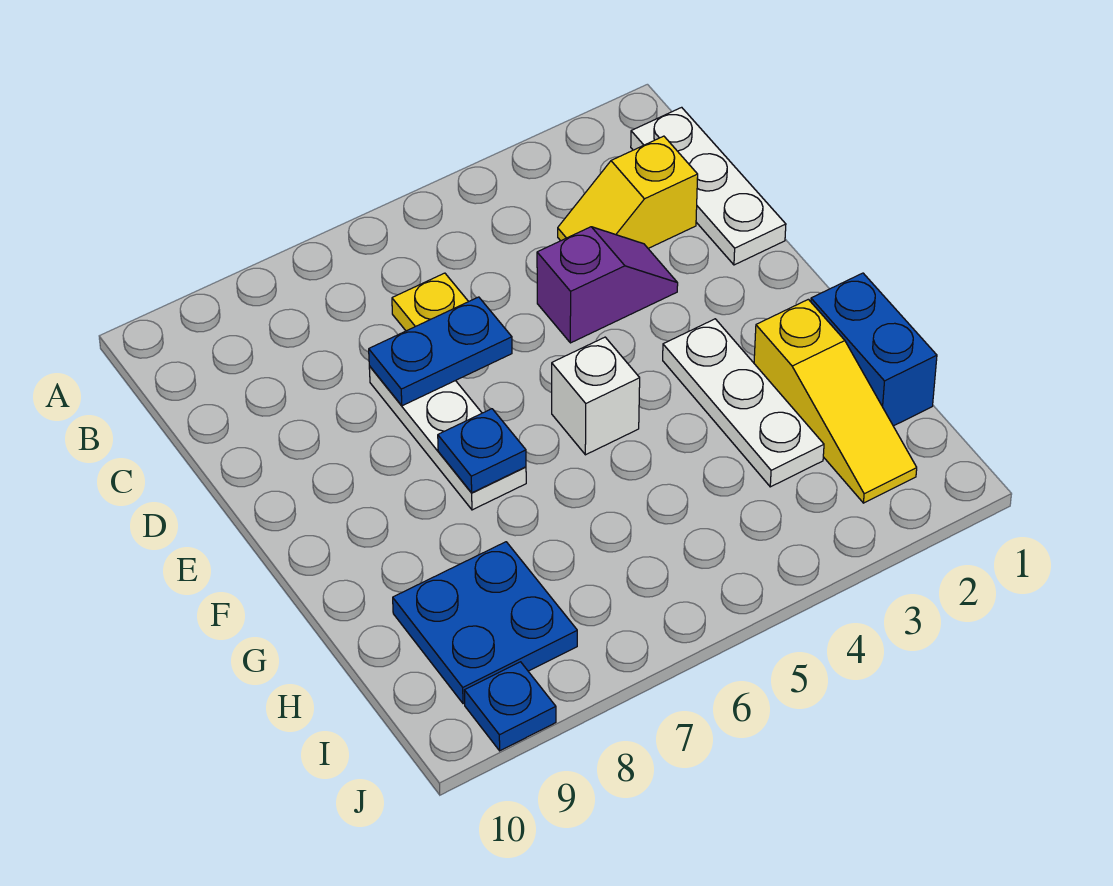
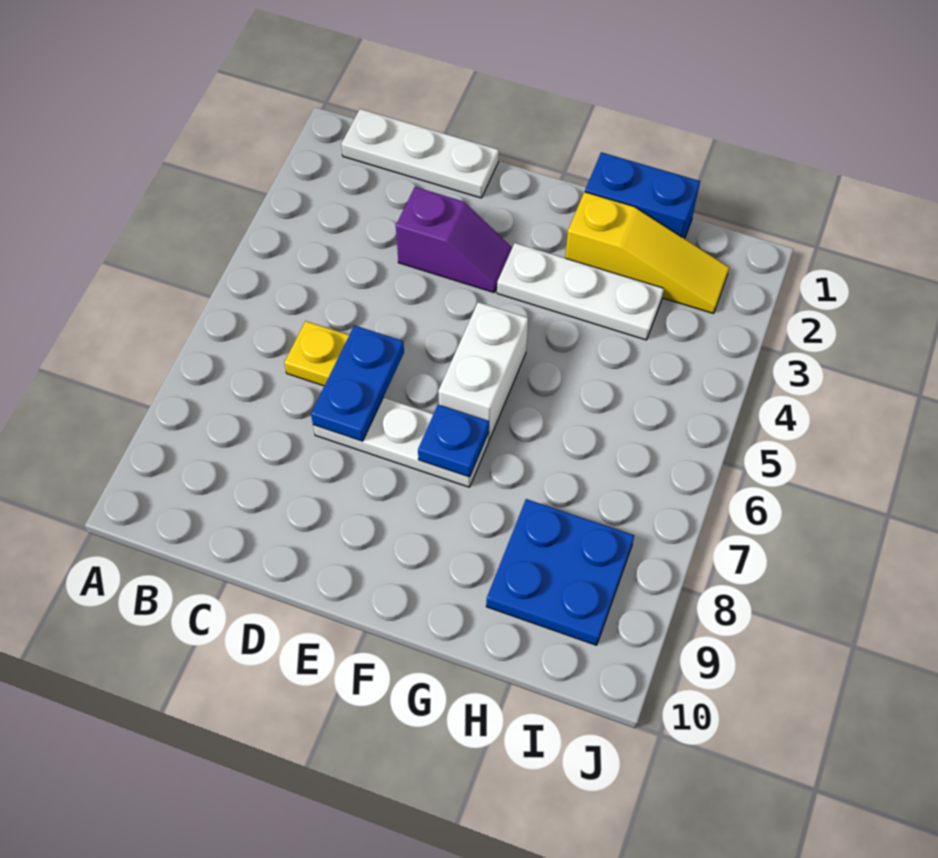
yellow 1x2 slope [558,136,698,248] -> none
purple 1x2 slope [537,227,678,343] -> purple 1x2 slope turned to [396,187,512,292]
white 1x1 brick [552,337,640,455] -> white 1x2 brick [438,302,528,440]
blue 1x1 plate [464,662,556,751] -> none

